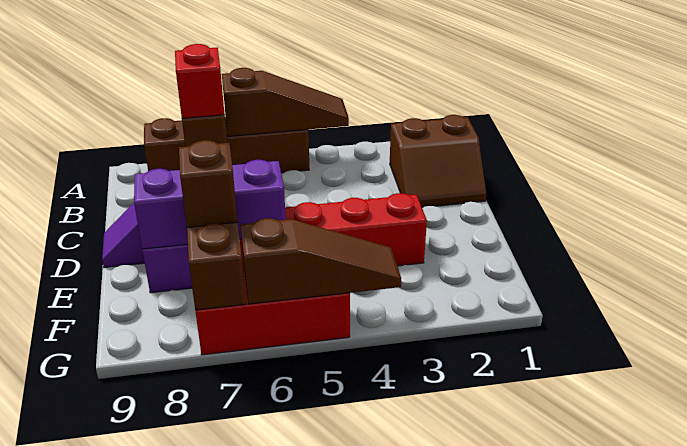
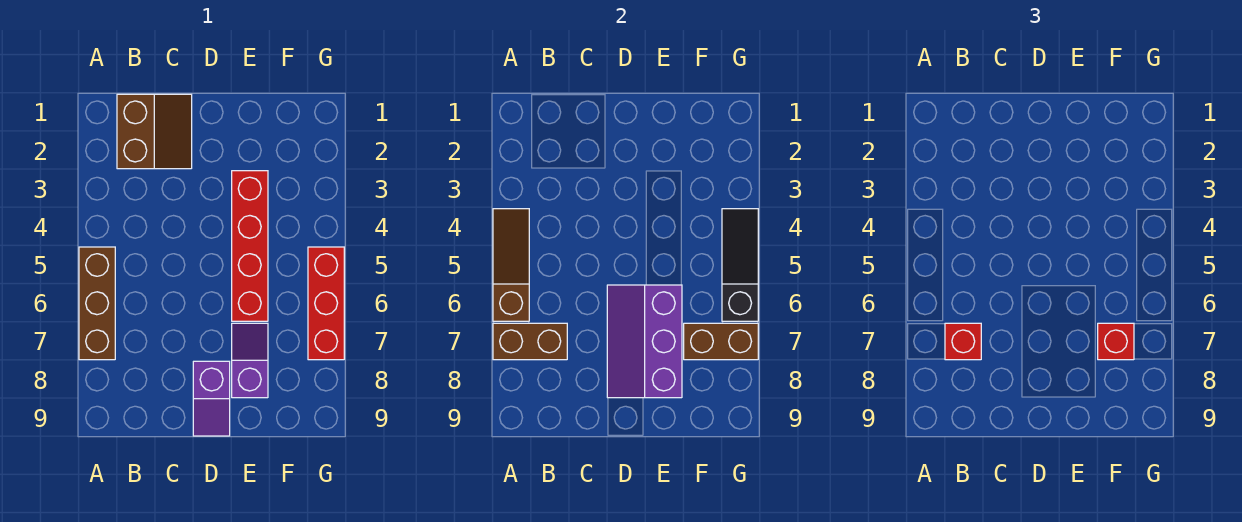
brown 1x4 brick [144,117,309,173] -> brown 1x3 brick [79,247,115,360]
brown 1x1 brick [179,140,237,227] -> red 1x1 brick [1098,323,1134,360]
brown 1x3 slope [240,218,401,304] -> black 1x3 slope [722,209,758,321]

